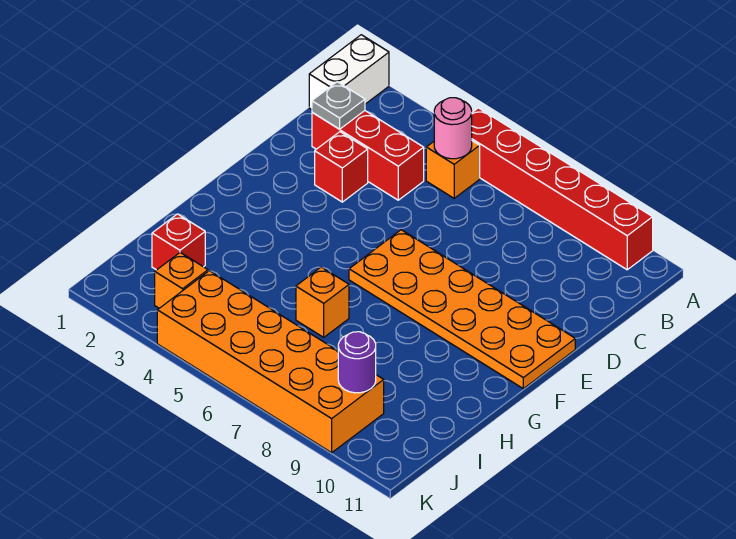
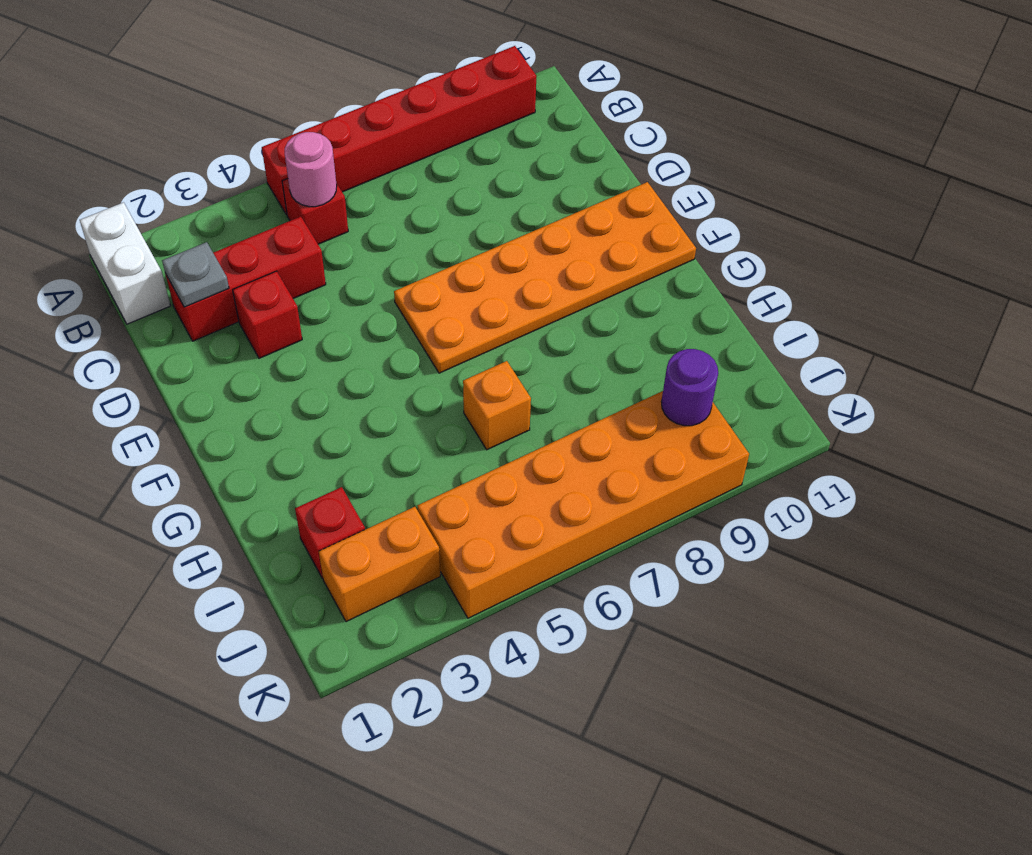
orange 1x1 brick [426,141,480,198] -> red 1x1 brick [282,179,348,244]
orange 1x1 brick [155,253,208,308] -> orange 1x2 brick [319,507,440,622]

